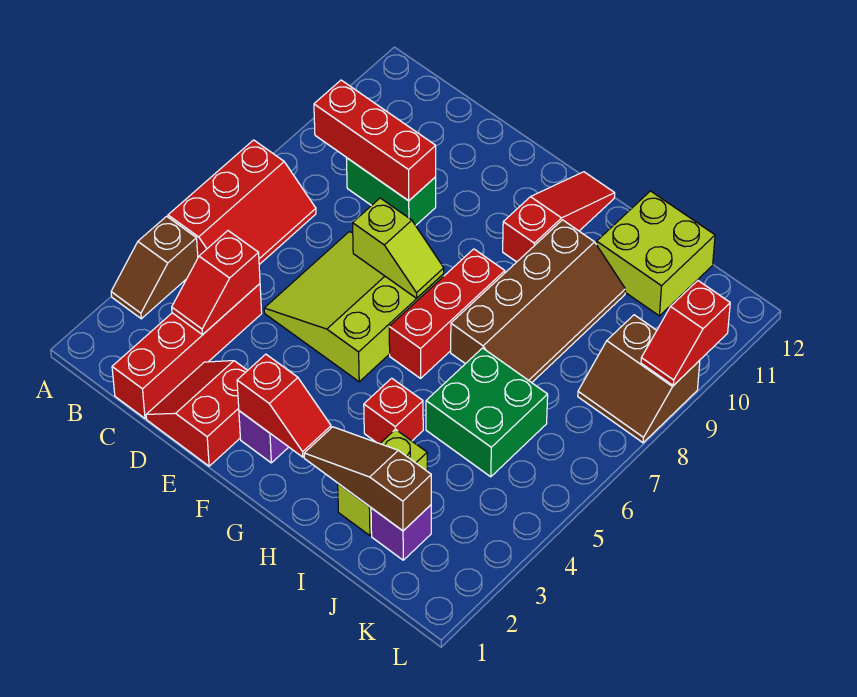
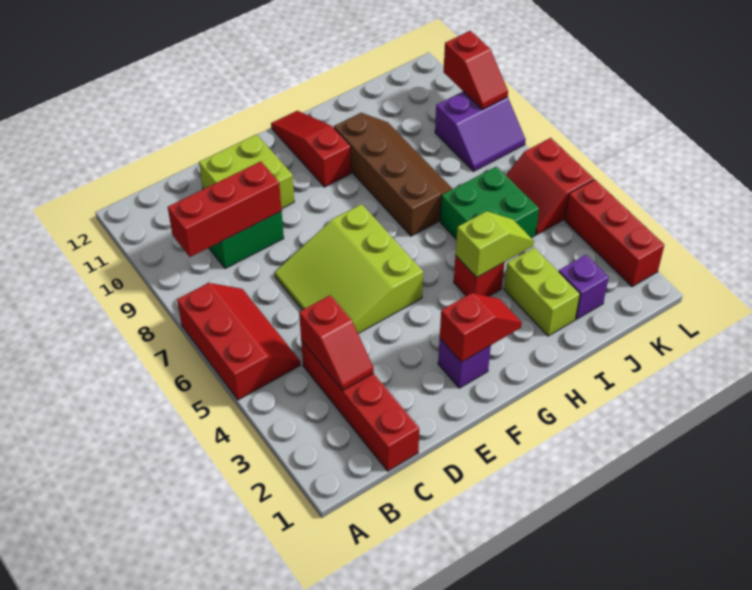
brown 1x2 slope [111,216,198,319] -> none
red 2x2 slope [146,361,248,466] -> red 2x2 slope moved to [506,138,594,235]
lime 1x2 slope [353,198,444,298] -> lime 1x2 slope moved to [455,211,534,278]
red 1x3 brick [389,249,505,378] -> red 1x3 brick moved to [565,180,664,287]
brown 1x3 slope [304,427,431,531] -> none
lime 2x2 brick [597,191,715,316] -> lime 2x2 brick moved to [199,134,294,209]
brown 2x2 slope [578,315,700,443] -> purple 2x2 slope [435,92,526,171]

